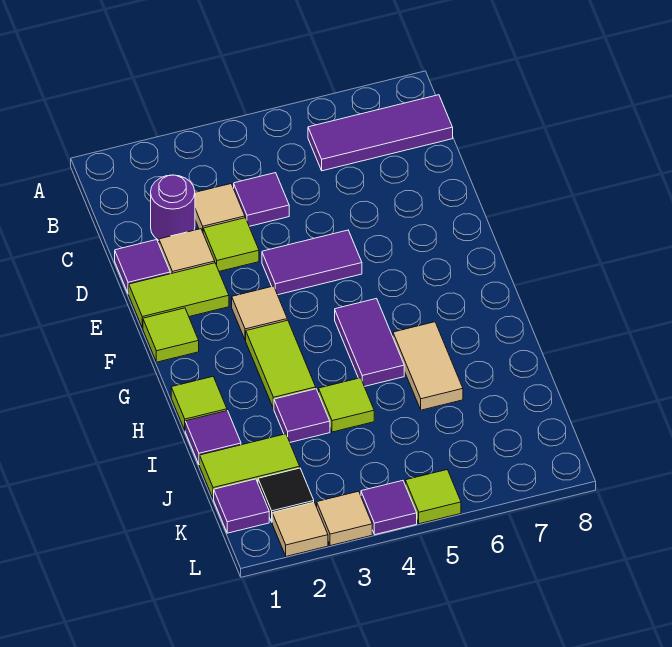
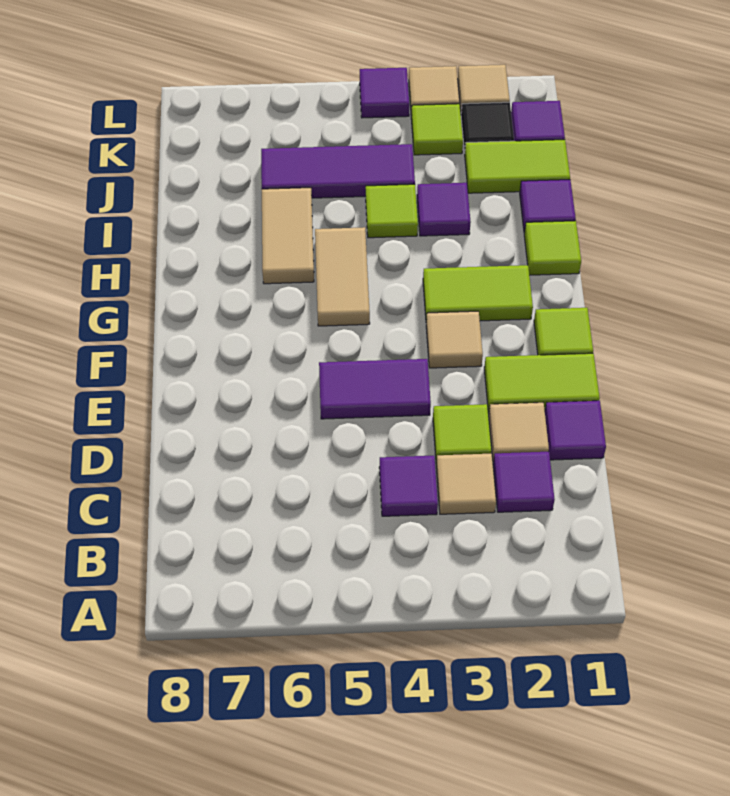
purple 1x3 tile [308,95,453,171] -> purple 1x3 tile moved to [261,144,415,198]
purple 1x1 round brick [151,175,195,240] -> purple 1x1 tile [493,451,555,512]
lime 1x2 tile [246,320,316,409] -> lime 1x2 tile turned to [423,265,533,321]
purple 1x2 tile [335,299,404,387] -> tan 1x2 tile [315,227,370,326]
lime 1x1 tile [405,470,461,524] -> lime 1x1 tile moved to [411,104,463,155]

